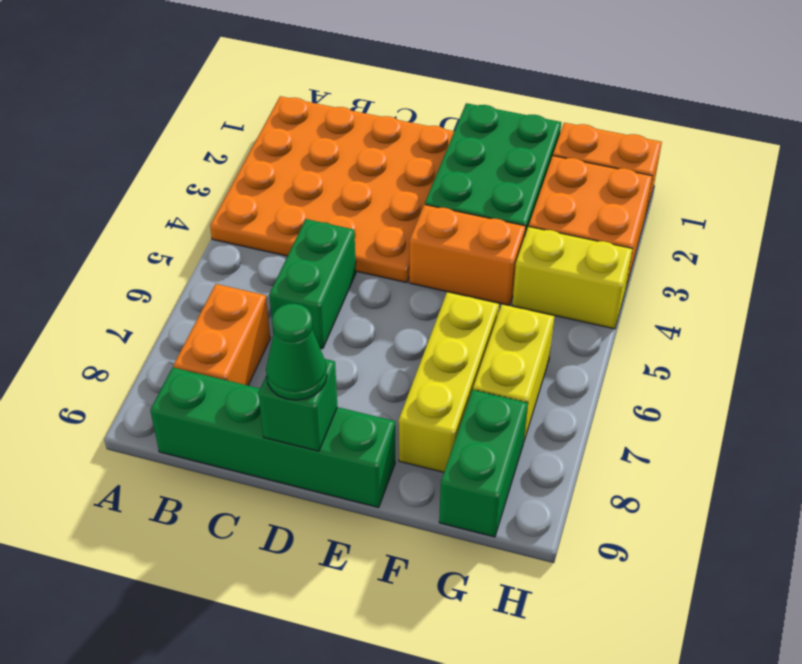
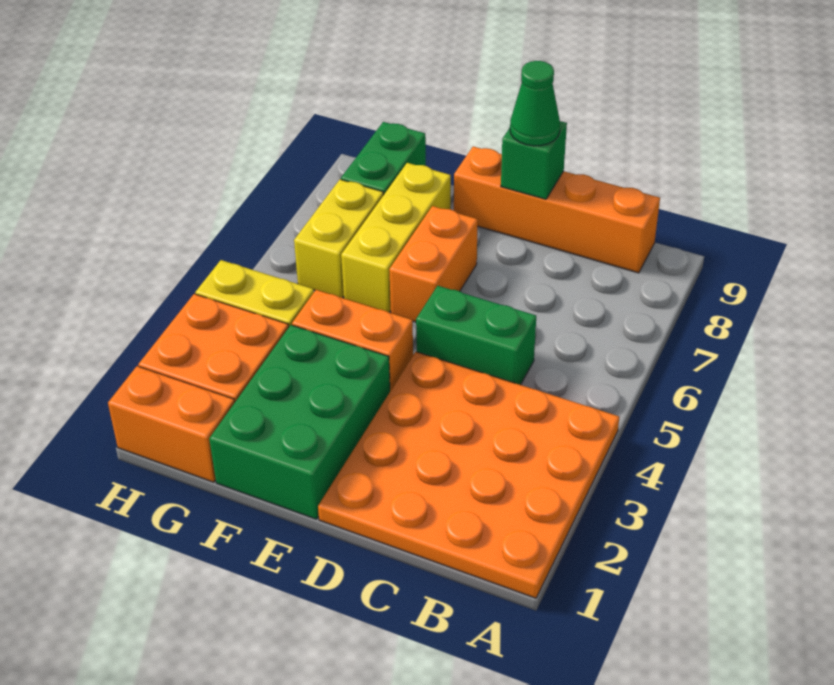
orange 1x2 brick [174,284,270,385] -> orange 1x2 brick moved to [389,206,478,322]
green 1x4 brick [150,367,395,508] -> orange 1x4 brick [454,147,660,273]
green 1x2 brick [269,219,356,349] -> green 1x2 brick turned to [416,286,536,385]

